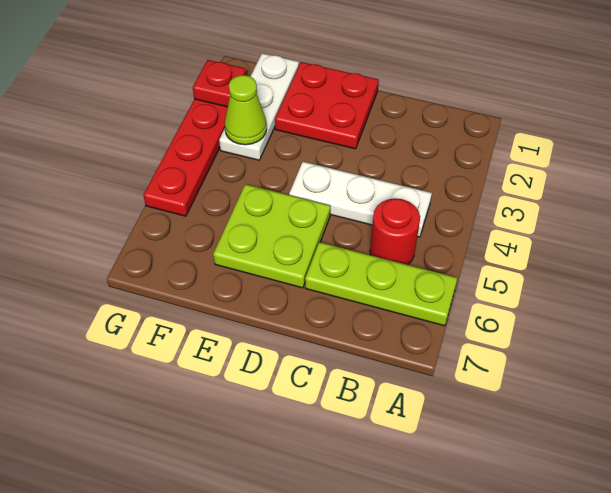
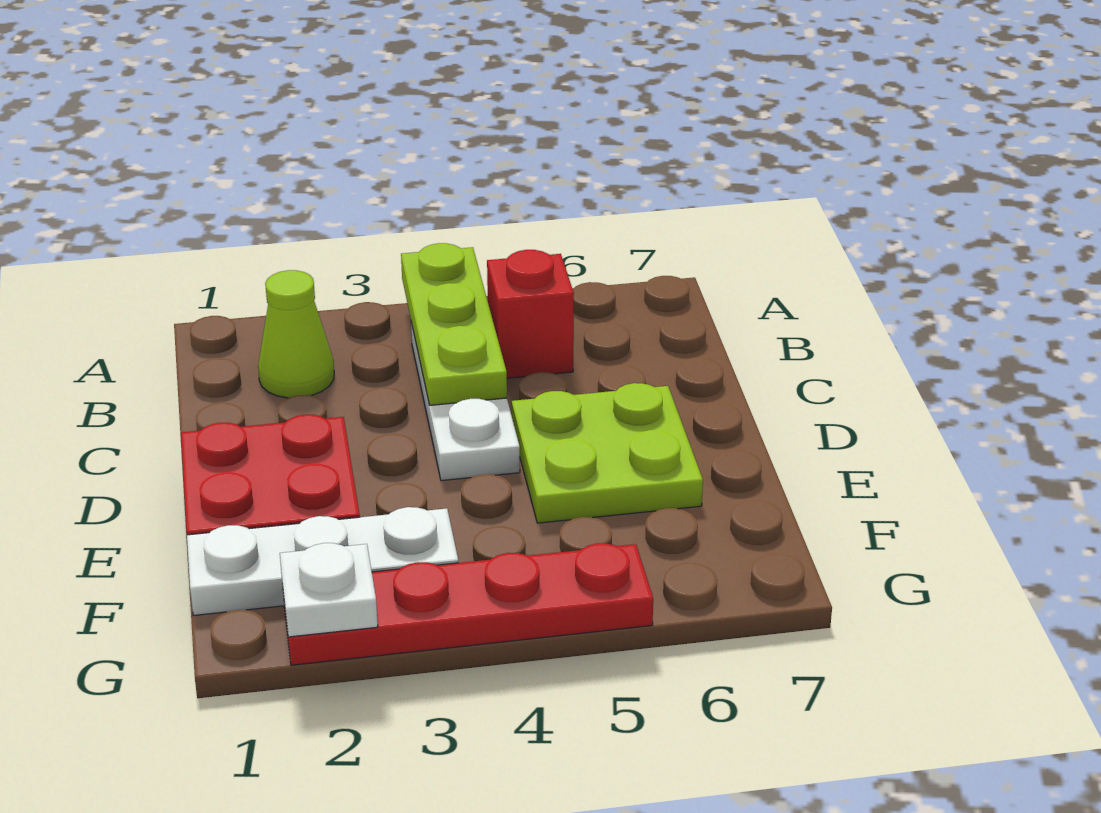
lime 1x3 plate [305,242,457,326] -> lime 1x3 plate moved to [401,243,507,405]
red 1x1 round brick [370,198,420,265] -> red 1x1 brick [487,250,574,378]
lime 1x1 cone [225,75,267,145] -> lime 1x1 cone moved to [258,270,334,398]
red 1x1 plate [193,60,246,107] -> white 1x1 plate [280,543,378,637]

